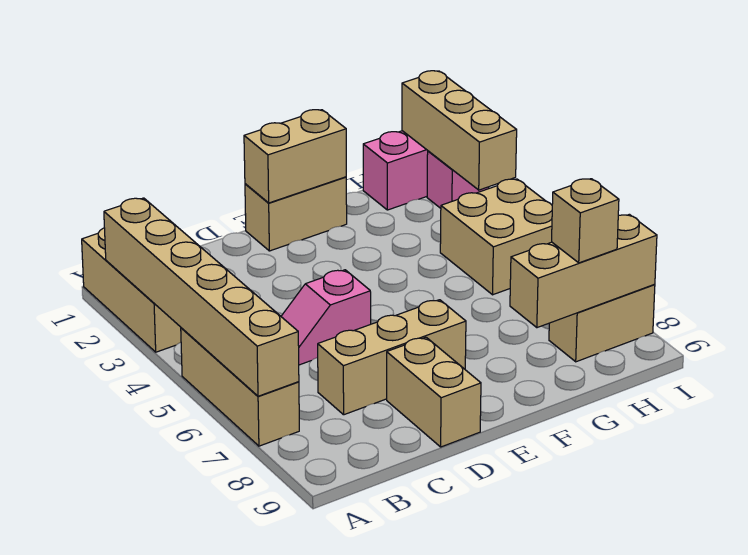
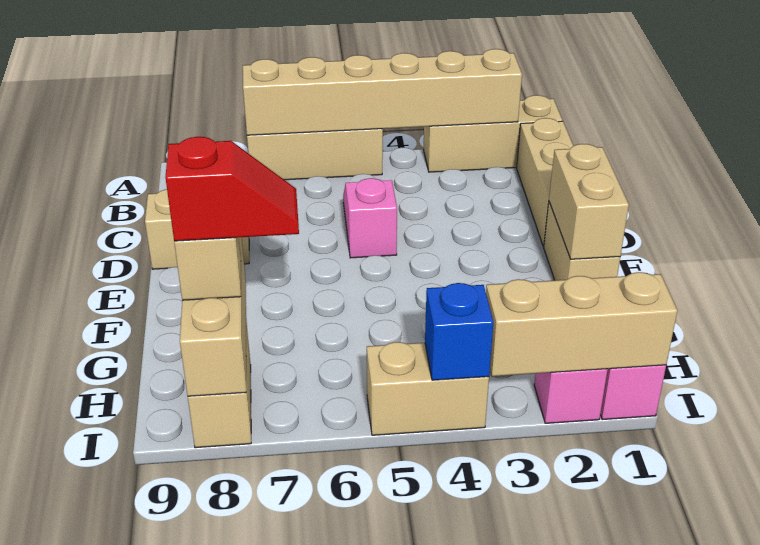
tan 1x3 brick [318,300,466,415] -> tan 1x3 brick moved to [517,118,573,247]
tan 2x2 brick [440,179,552,295] -> tan 1x2 brick [367,342,489,435]
none -> red 1x2 slope [165,137,299,241]
none -> blue 1x1 brick [425,283,493,380]

